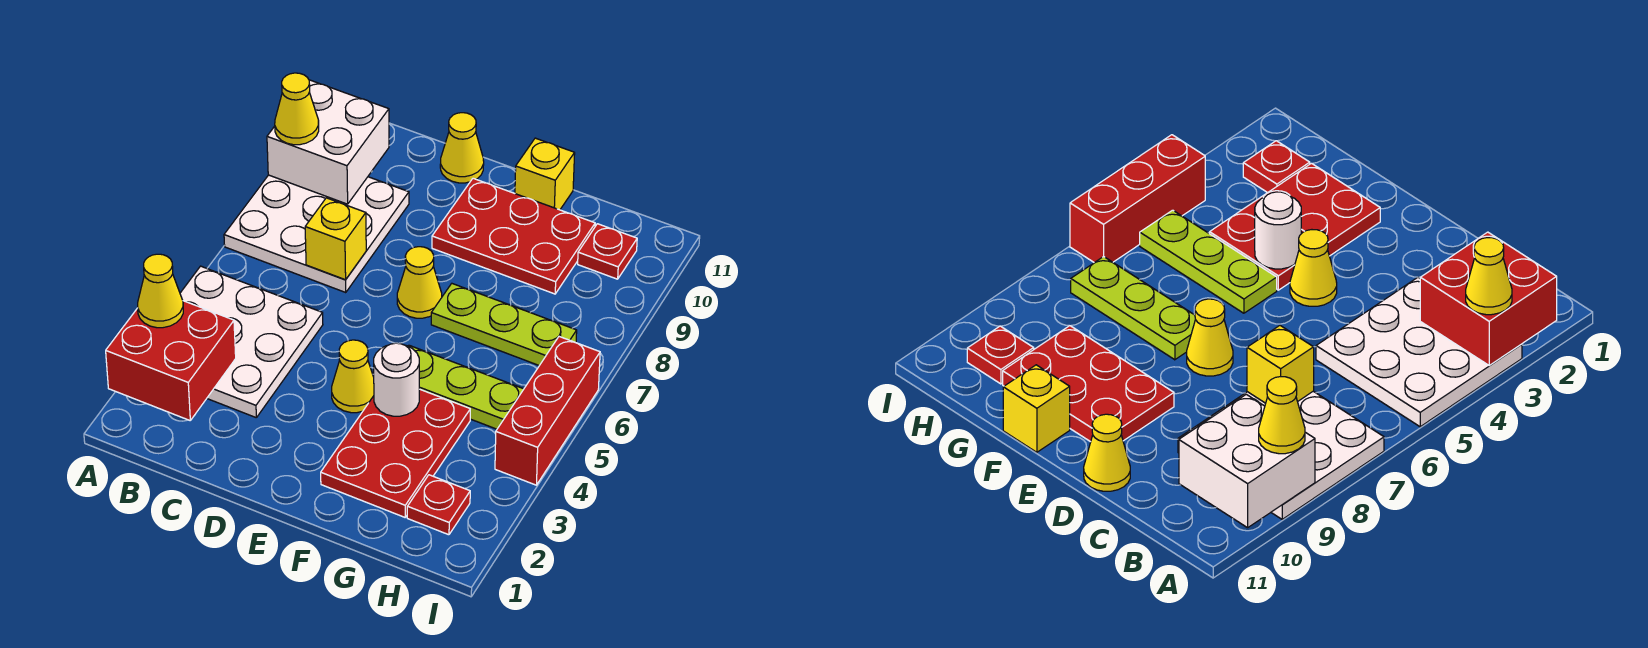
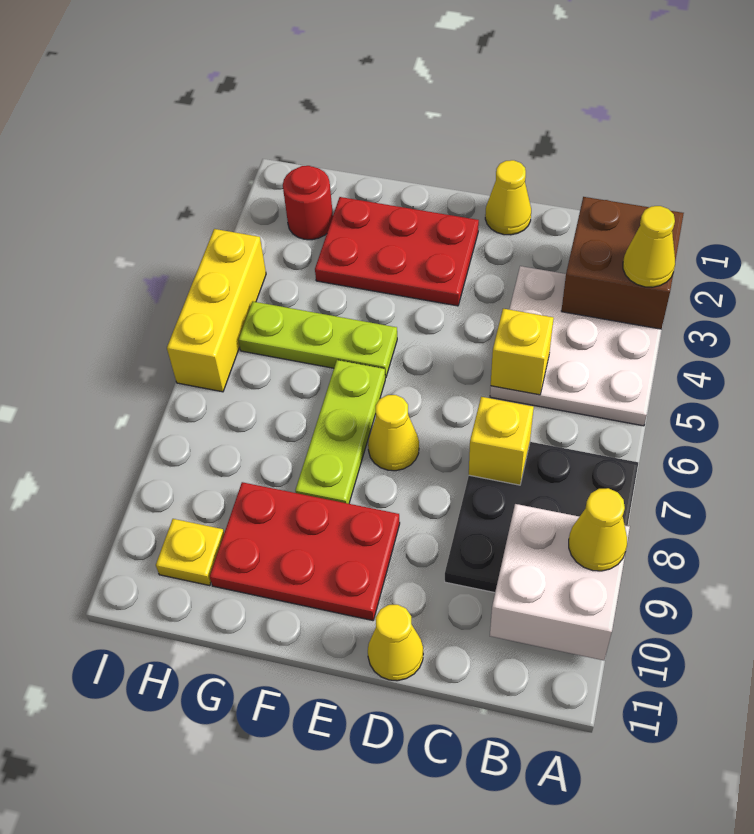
red 2x2 brick [106,301,236,420] -> brown 2x2 brick [561,197,684,329]
white 3x3 plate [224,175,409,292] -> black 3x3 plate [445,442,638,593]
yellow 1x1 cone [332,340,374,413] -> yellow 1x1 cone moved to [485,160,531,235]
red 2x3 plate [321,389,470,517] -> red 2x3 plate turned to [315,197,479,306]
white 1x1 round brick [374,343,419,416] -> none
lime 1x3 plate [431,284,577,366] -> lime 1x3 plate turned to [295,360,385,504]
yellow 1x1 brick [515,138,575,210] -> yellow 1x1 brick moved to [491,309,554,395]
red 1x1 plate [407,475,470,535] -> red 1x1 round brick [283,166,333,240]
red 1x1 plate [578,224,637,279] -> yellow 1x1 plate [156,519,224,586]
red 1x3 brick [495,337,600,485] -> yellow 1x3 brick [167,229,266,392]

